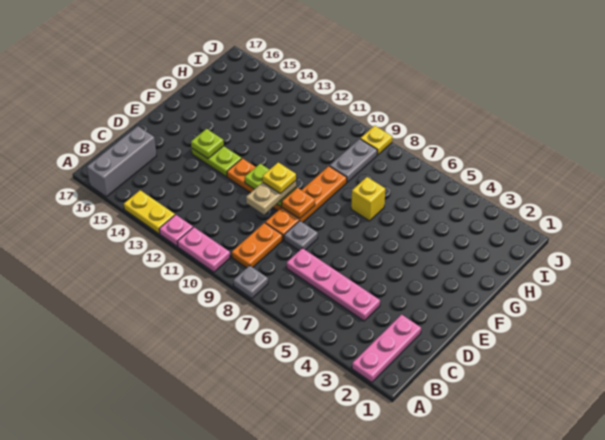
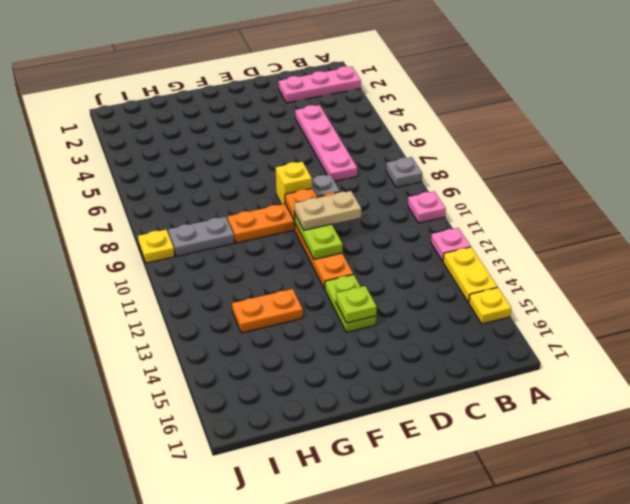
pink 1x2 plate [177,227,230,272] -> pink 1x1 plate [408,191,446,223]
grey 1x3 brick [87,126,156,197] -> none
orange 1x2 plate [232,223,283,268] -> orange 1x2 plate moved to [232,289,303,333]
yellow 1x1 plate [263,162,296,194] -> yellow 1x1 plate moved to [469,287,511,324]
yellow 1x1 brick [351,177,385,221] -> yellow 1x1 brick moved to [276,162,312,204]

